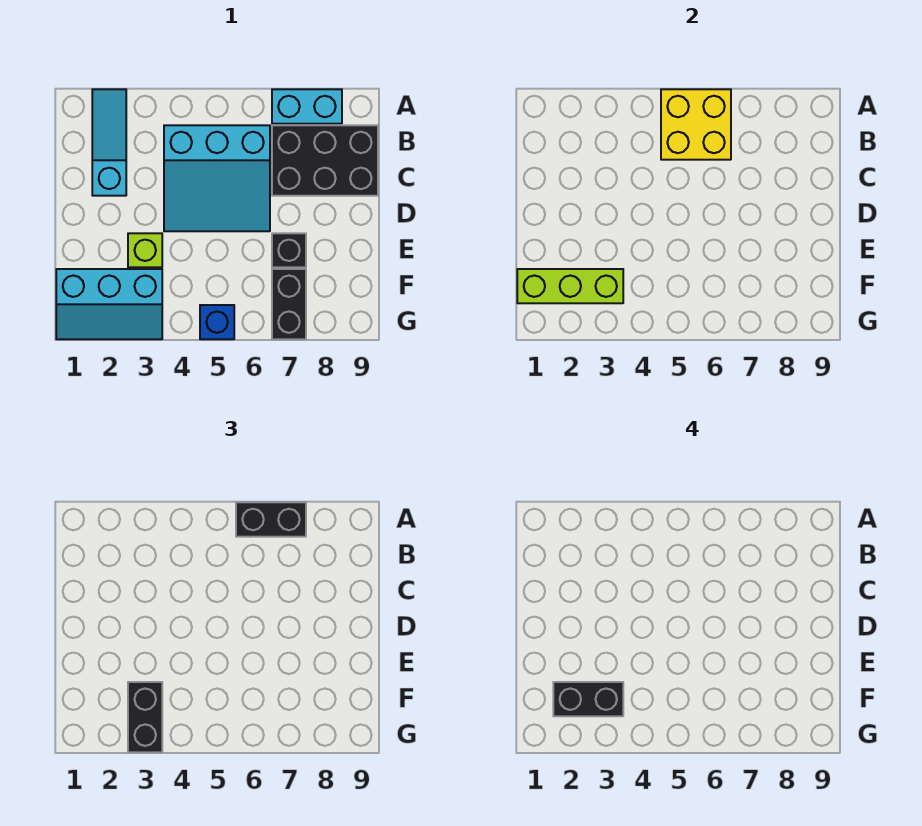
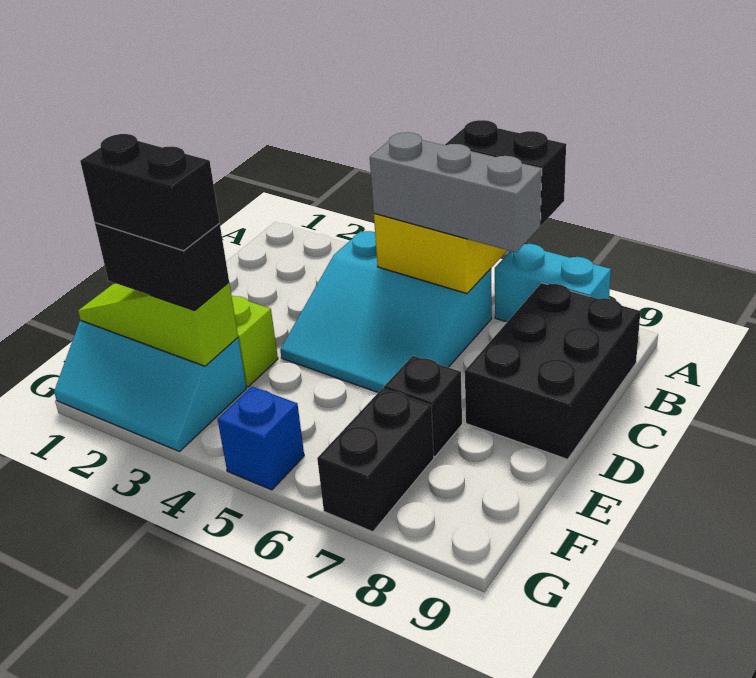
cyan 1x3 slope [92,89,126,196] -> none
none -> grey 1x3 brick [370,132,542,252]
black 2x3 brick [272,125,378,196] -> black 2x3 brick turned to [465,283,640,459]
lime 1x3 brick [517,269,623,303] -> lime 1x3 slope [78,283,238,366]
black 1x2 brick [128,682,162,752] -> black 1x2 brick turned to [95,223,229,311]

